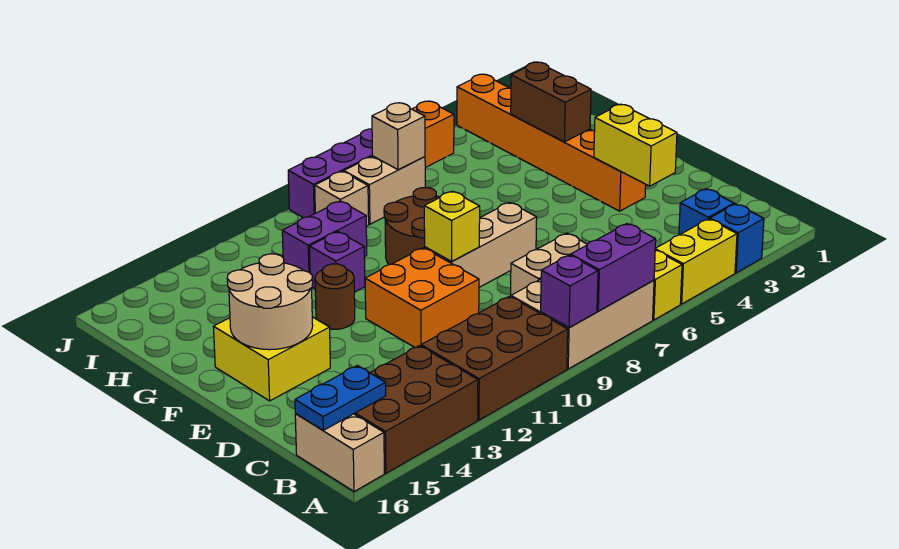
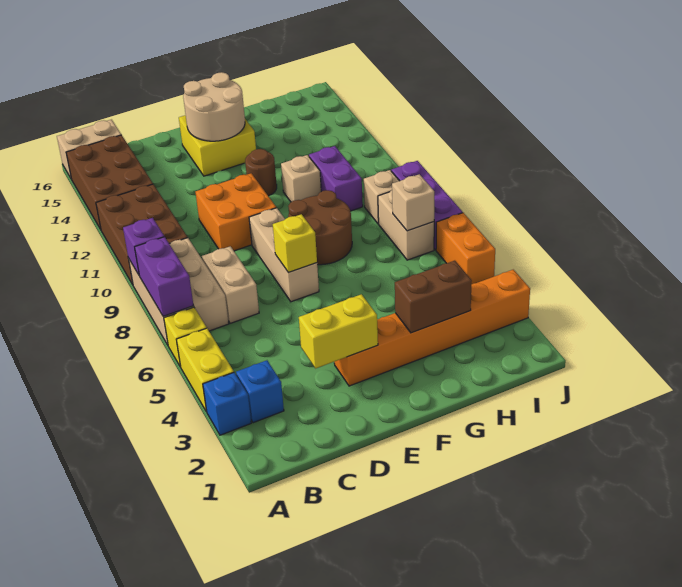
blue 1x2 plate [295,365,386,430] -> none
yellow 1x1 brick [424,191,480,262] -> yellow 1x1 brick moved to [273,214,317,273]
purple 1x1 brick [310,232,365,292] -> tan 1x1 brick [281,155,321,202]

